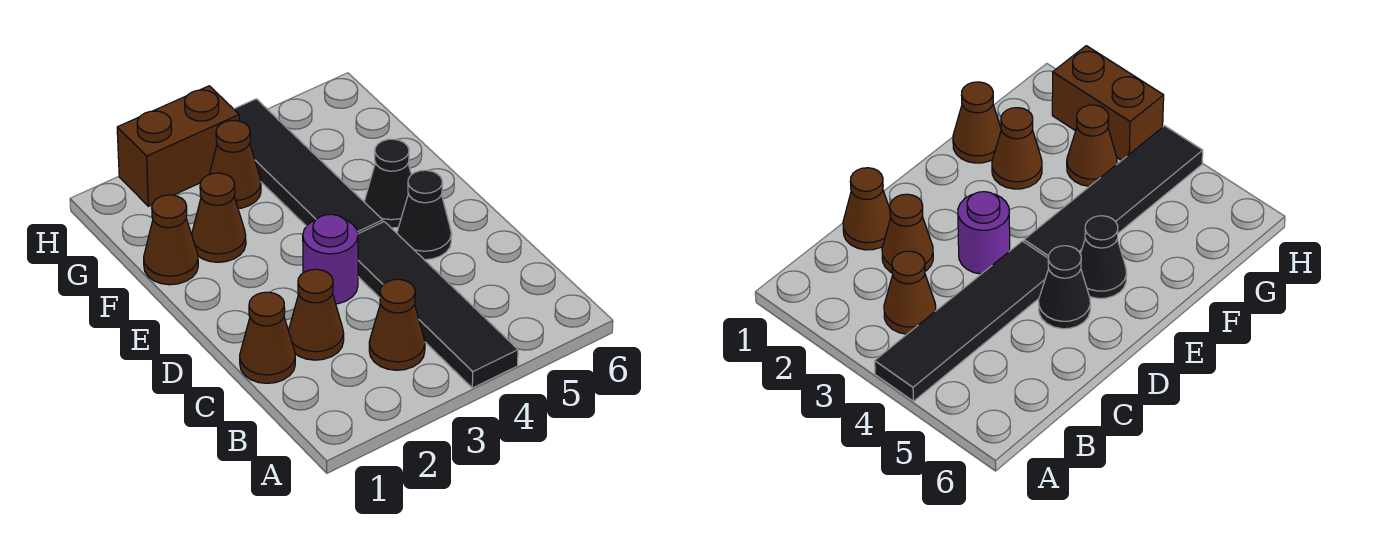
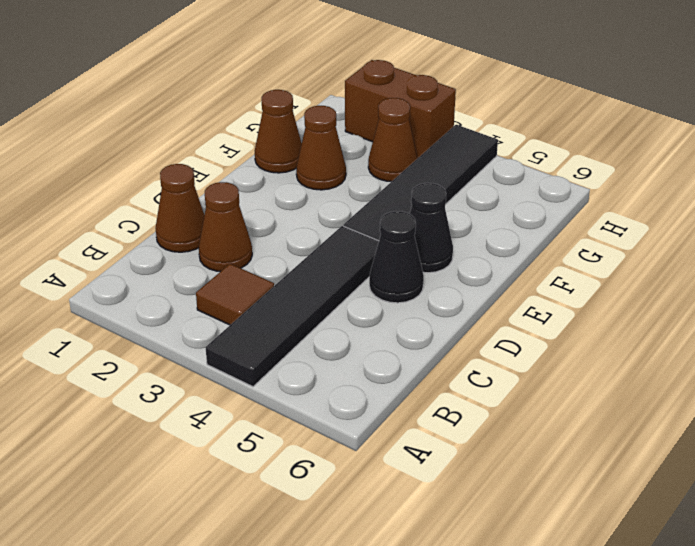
brown 1x1 cone [369,279,425,370] -> brown 1x1 tile [196,264,274,325]
purple 1x1 round brick [303,214,358,304] -> none

